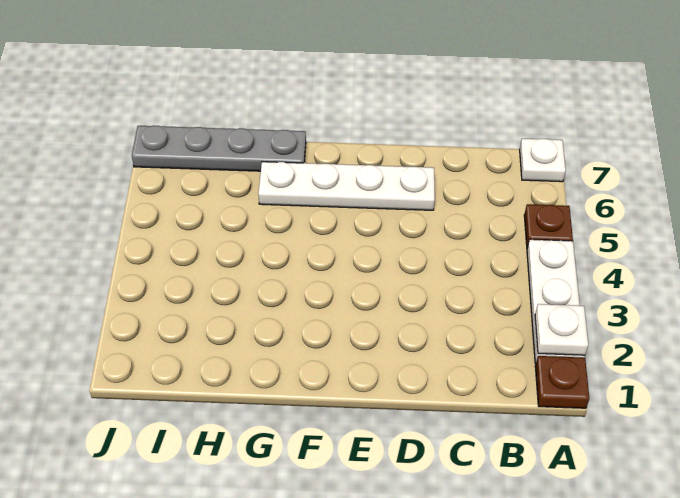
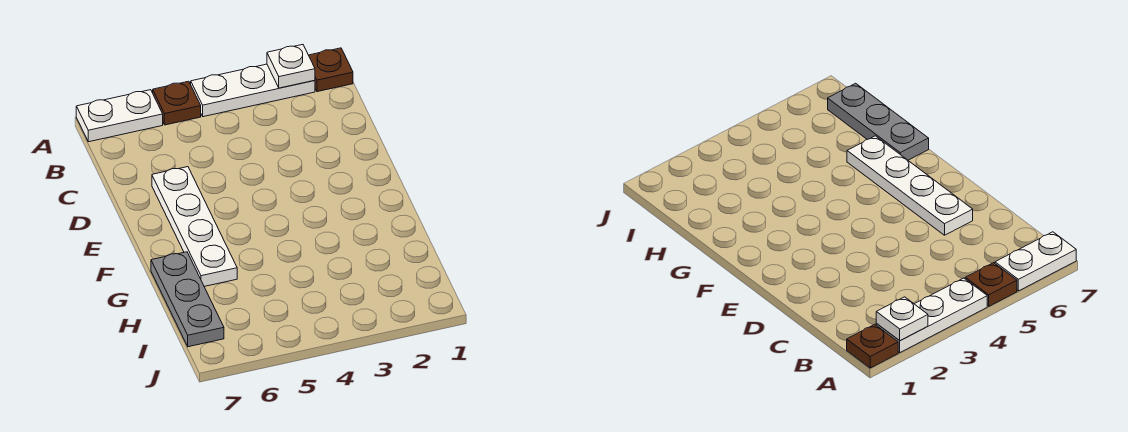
white 1x1 plate [520,139,566,182] -> white 1x2 plate [76,90,163,142]
grey 1x4 plate [132,125,306,171] -> grey 1x3 plate [151,252,224,347]

